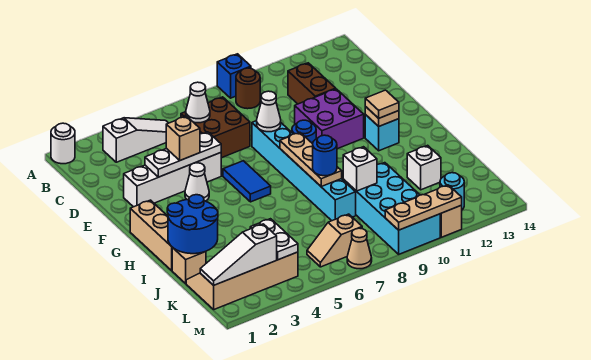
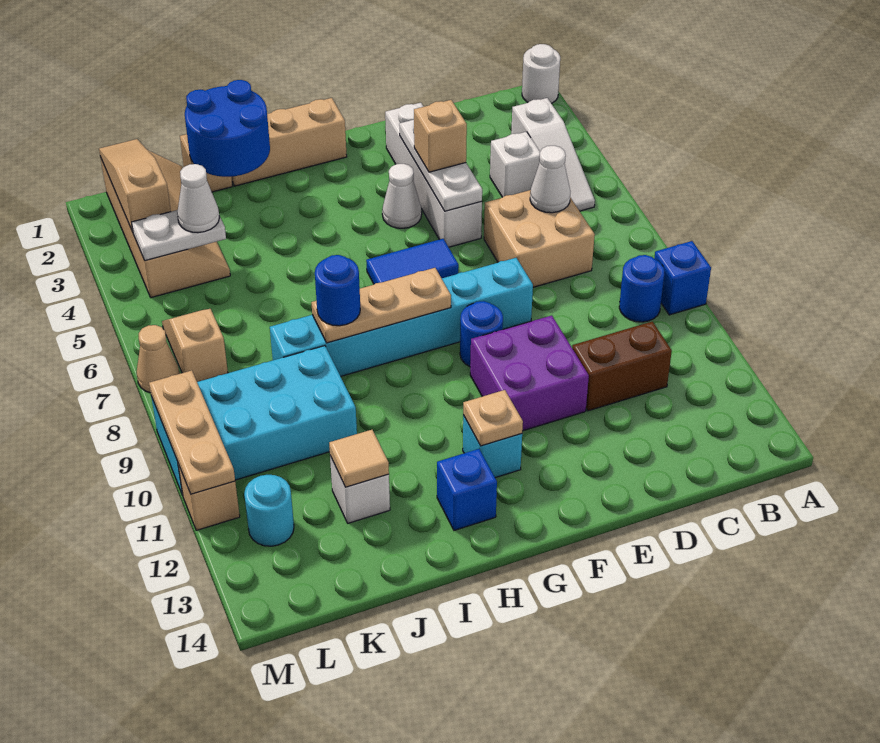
brown 1x1 round brick [236,68,260,109] -> blue 1x1 round brick [619,255,665,322]
brown 2x2 brick [181,97,250,158] -> tan 2x2 brick [484,190,595,287]
white 1x1 cone [257,91,281,132] -> white 1x1 cone moved to [177,164,220,233]
tan 1x1 tile [365,90,399,118] -> tan 1x1 tile moved to [329,430,389,487]
none -> blue 1x1 brick [437,449,497,530]
white 1x1 brick [343,147,377,191] -> white 1x1 brick moved to [490,132,540,197]
white 1x3 slope [200,224,277,285] -> tan 1x3 slope [99,139,171,232]

